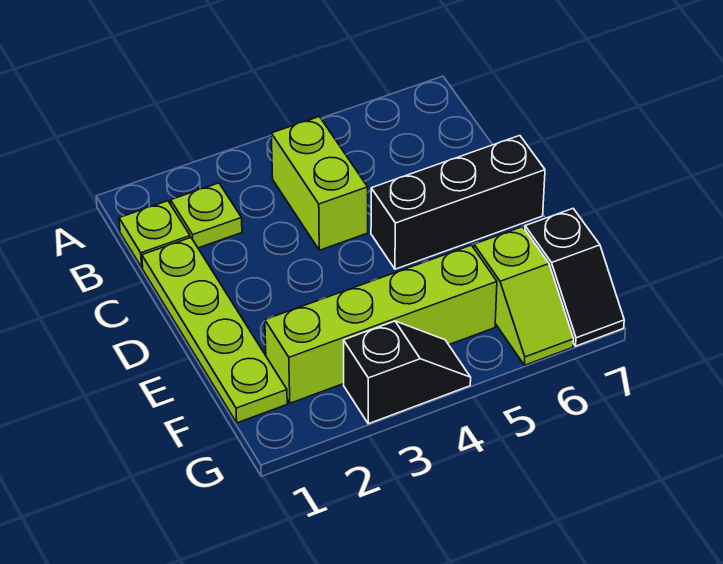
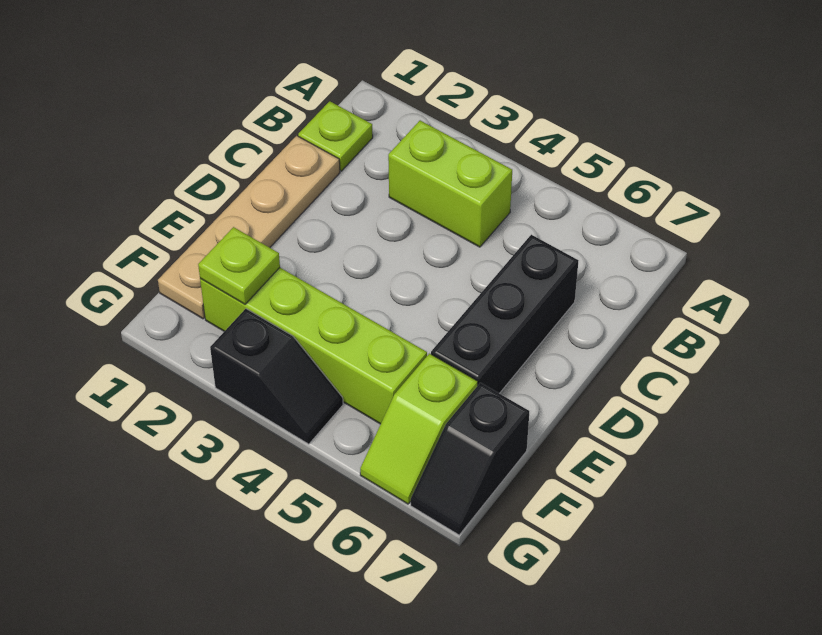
lime 1x1 plate [171,183,242,248] -> lime 1x1 plate moved to [198,227,280,304]
lime 1x2 brick [271,117,368,250] -> lime 1x2 brick turned to [388,121,512,247]
lime 1x4 plate [142,237,287,423] -> tan 1x4 plate [158,136,340,319]
black 1x3 brick [371,136,545,269] -> black 1x3 brick turned to [431,235,578,393]

